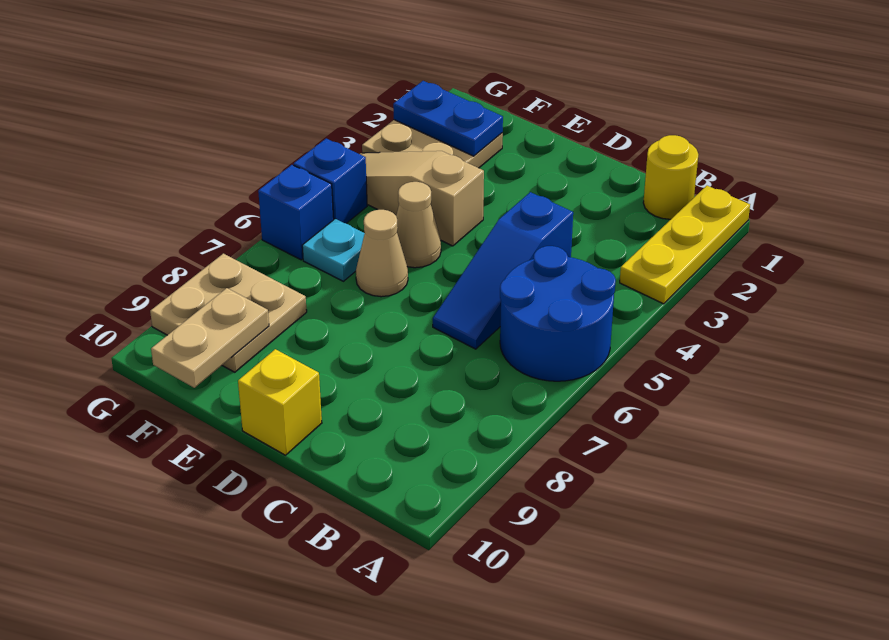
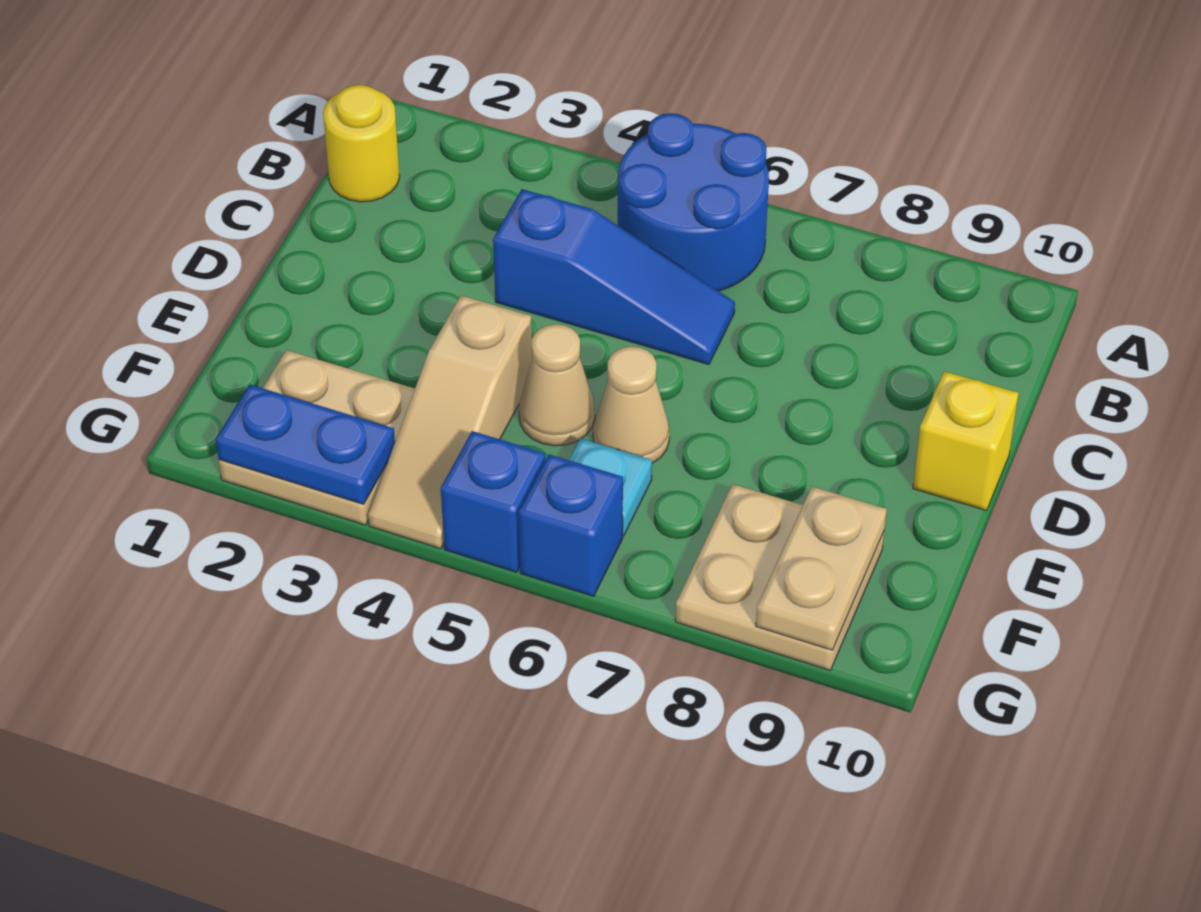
yellow 1x3 plate [620,186,750,304] -> none
blue 1x2 plate [393,81,503,156] -> blue 1x2 plate turned to [216,384,395,504]
tan 1x2 plate [151,288,269,388] -> tan 1x2 plate turned to [756,487,887,650]

